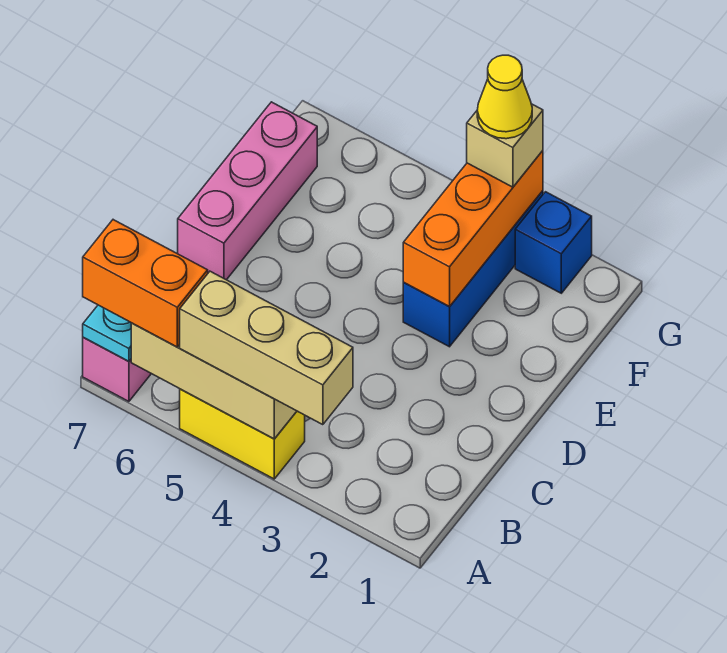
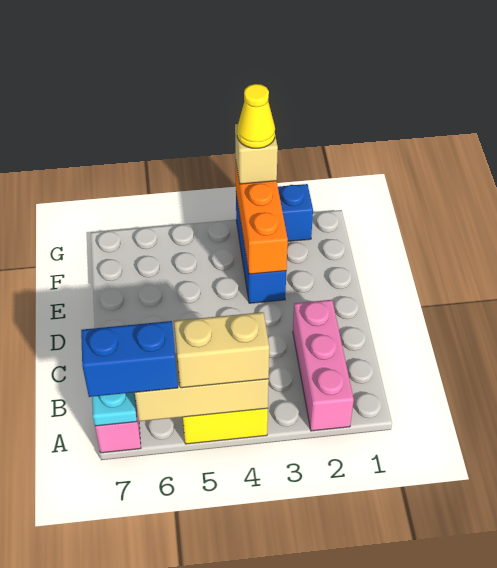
tan 1x3 brick [180,271,353,425] -> tan 1x2 brick [174,312,269,388]
orange 1x2 brick [83,220,208,347] -> blue 1x2 brick [81,321,178,397]
pink 1x3 brick [178,102,317,280] -> pink 1x3 brick moved to [293,300,354,431]

